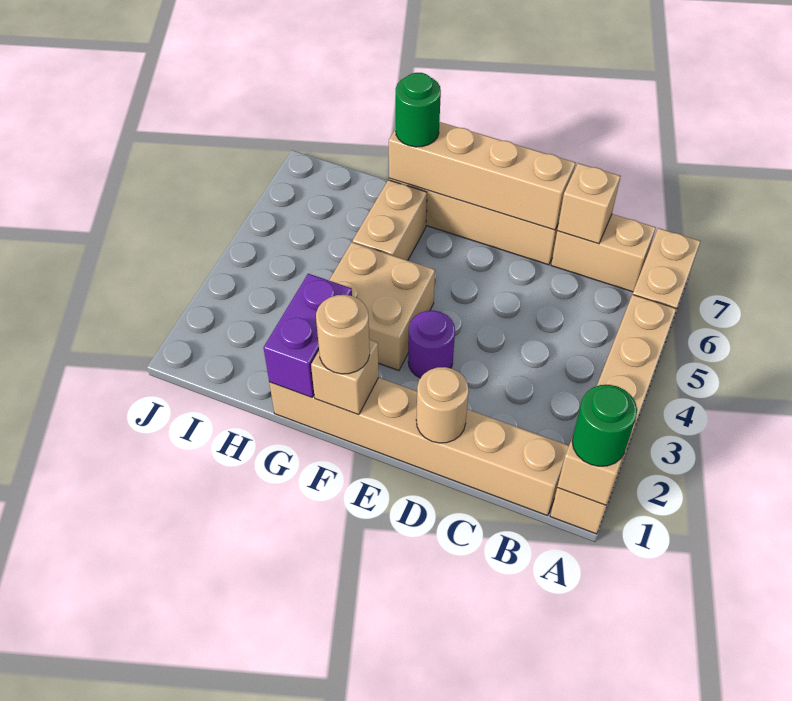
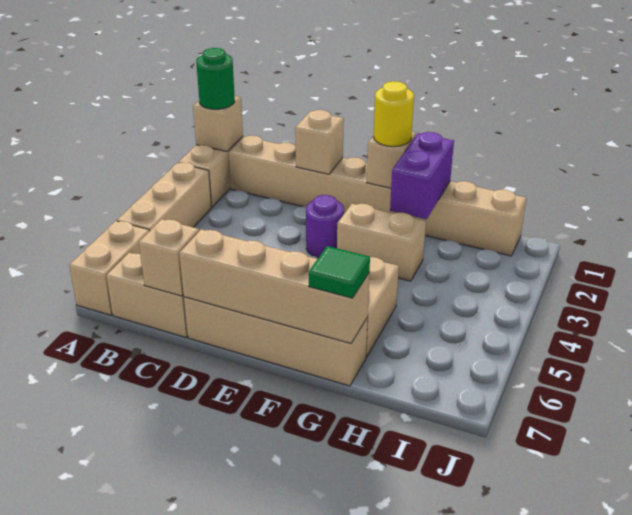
tan 1x6 brick [269,378,569,516] -> tan 1x8 brick [229,136,526,256]
tan 1x1 round brick [416,367,469,443] -> tan 1x1 brick [295,110,344,174]
tan 1x1 round brick [316,295,370,374] -> yellow 1x1 round brick [374,81,414,147]
tan 2x2 brick [329,242,435,371] -> tan 1x2 brick [337,204,426,281]
green 1x1 round brick [396,73,441,147] -> green 1x1 tile [309,246,370,298]

